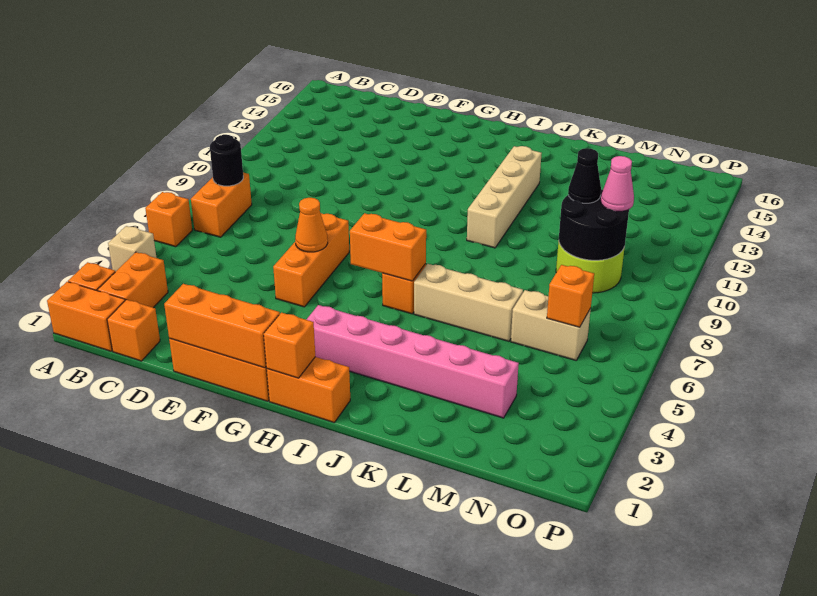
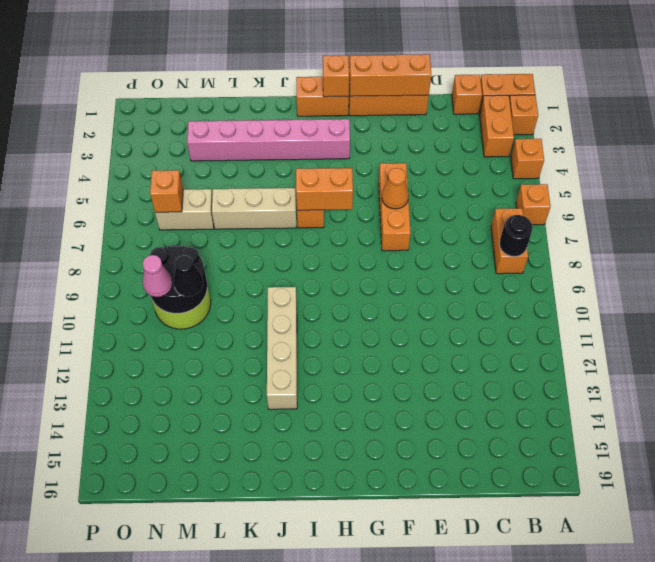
tan 1x1 brick [108,226,157,272] -> orange 1x1 brick [511,139,544,179]

